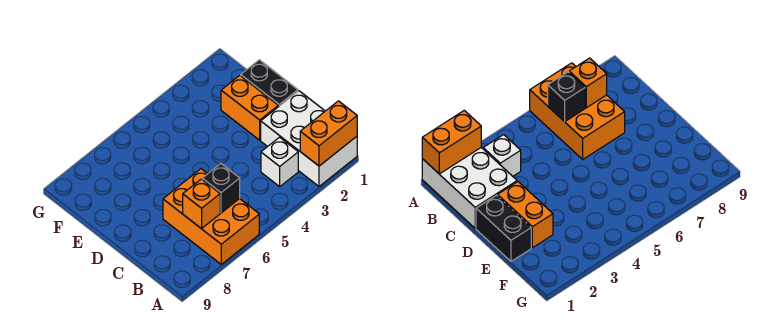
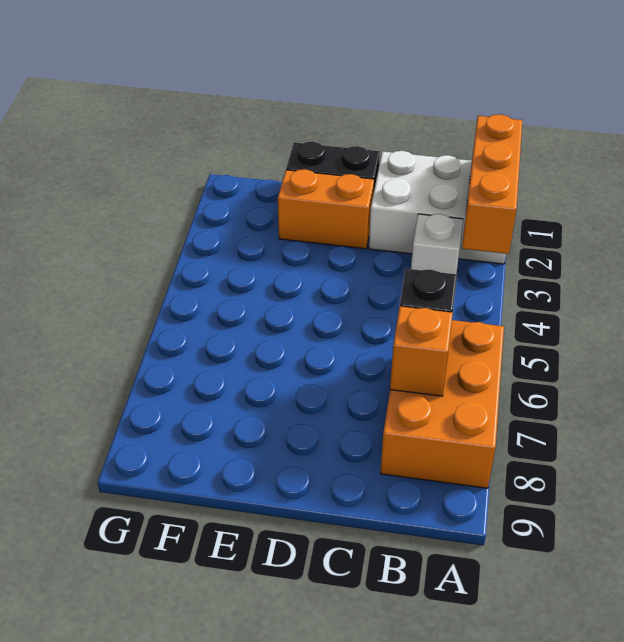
orange 1x2 brick [300,101,357,166] -> orange 1x3 brick [462,114,522,254]
orange 2x3 brick [163,169,259,264] -> orange 2x3 brick turned to [380,320,504,488]

